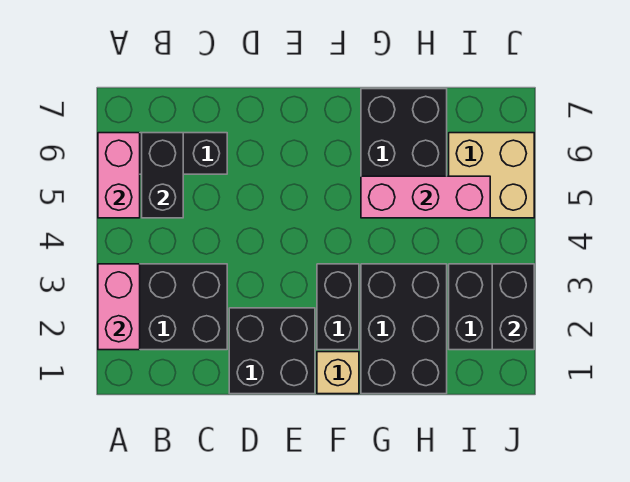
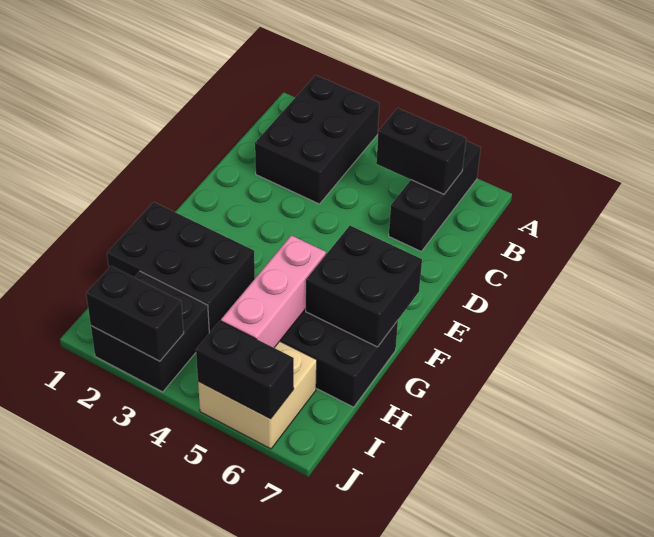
pink 1x2 brick [98,264,140,350] -> none
pink 1x2 brick [98,133,140,218] -> none
black 2x2 brick [229,308,315,394] -> black 2x2 brick moved to [306,226,422,347]
tan 1x1 brick [317,352,359,394] -> none
black 1x2 brick [317,264,359,350] -> black 1x2 brick moved to [196,321,294,419]

